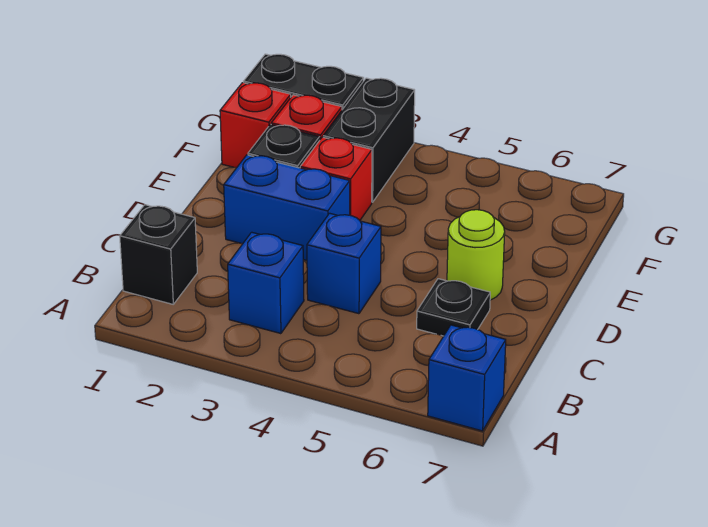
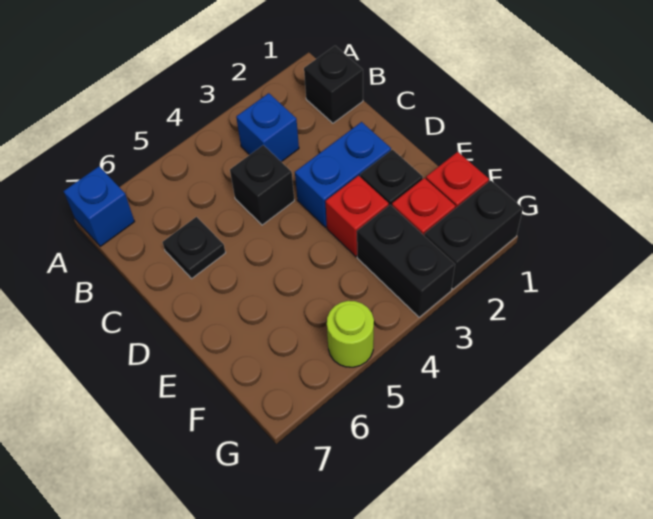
blue 1x1 brick [307,213,381,314] -> black 1x1 brick [230,145,294,225]
lime 1x1 round brick [447,210,505,300] -> lime 1x1 round brick moved to [327,301,374,367]

